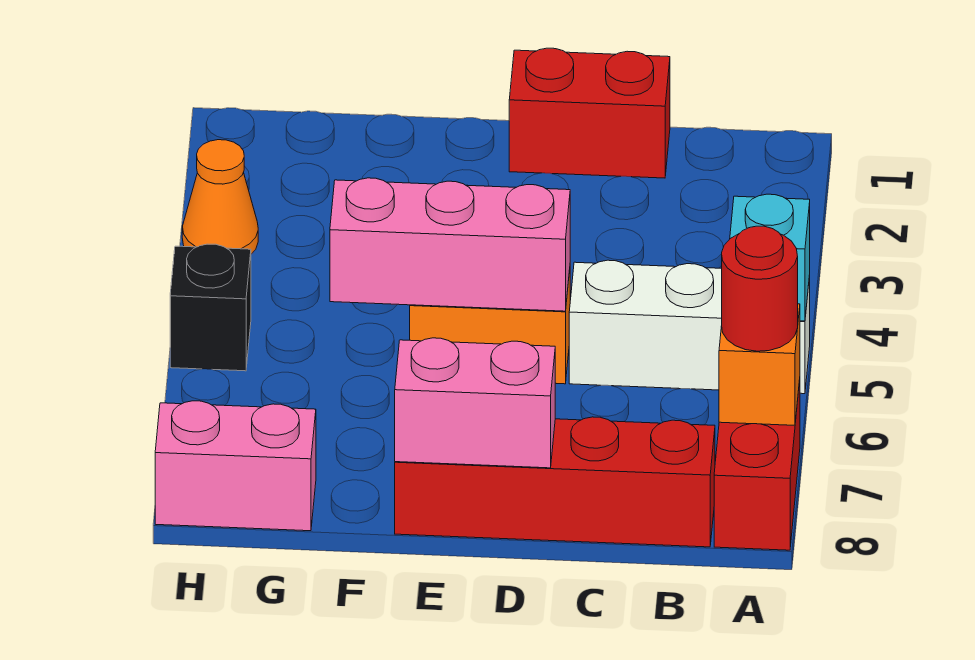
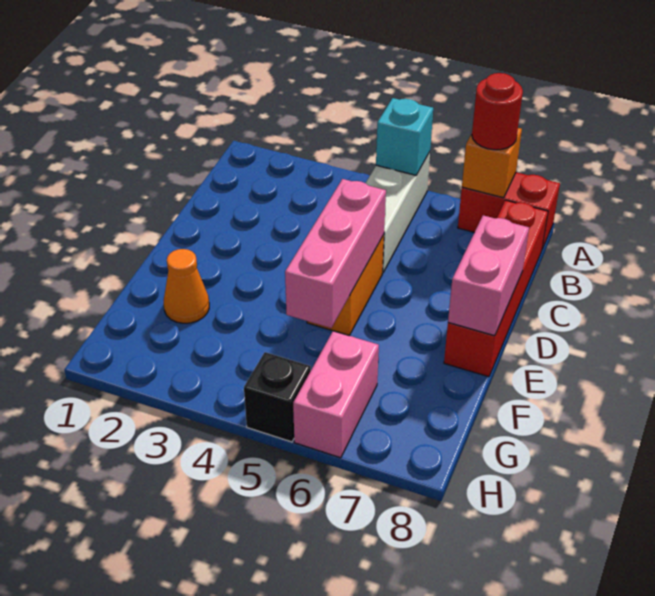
red 1x2 brick [509,48,670,178] -> none
pink 1x2 brick [155,401,316,531] -> pink 1x2 brick moved to [293,331,379,458]
orange 1x1 cone [182,140,258,254] -> orange 1x1 cone moved to [164,249,209,323]

